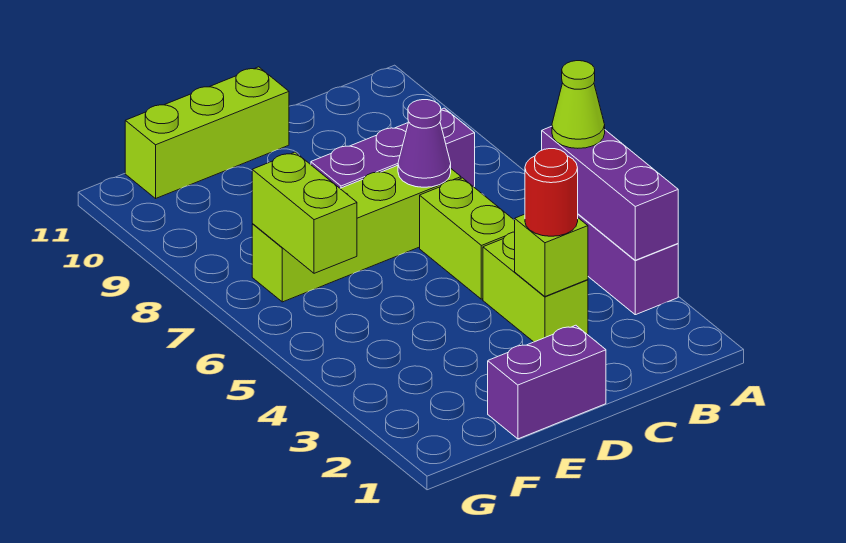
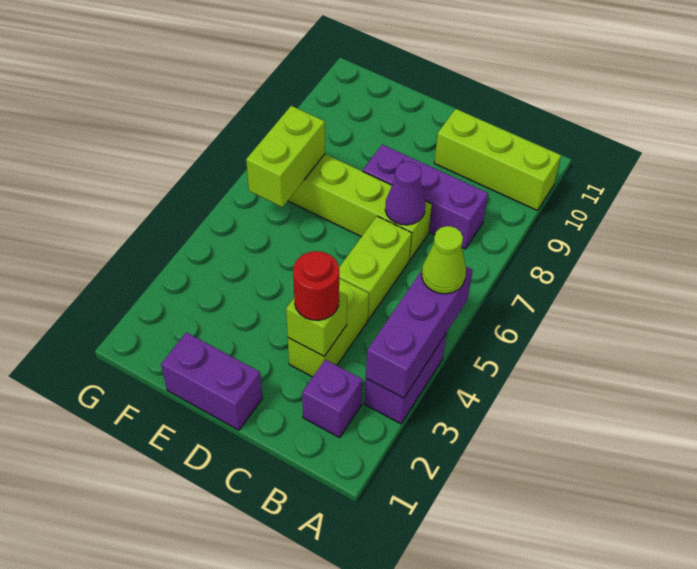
none -> purple 1x1 brick [302,360,363,437]
lime 1x3 brick [125,67,289,198] -> lime 1x3 brick moved to [434,109,561,211]

